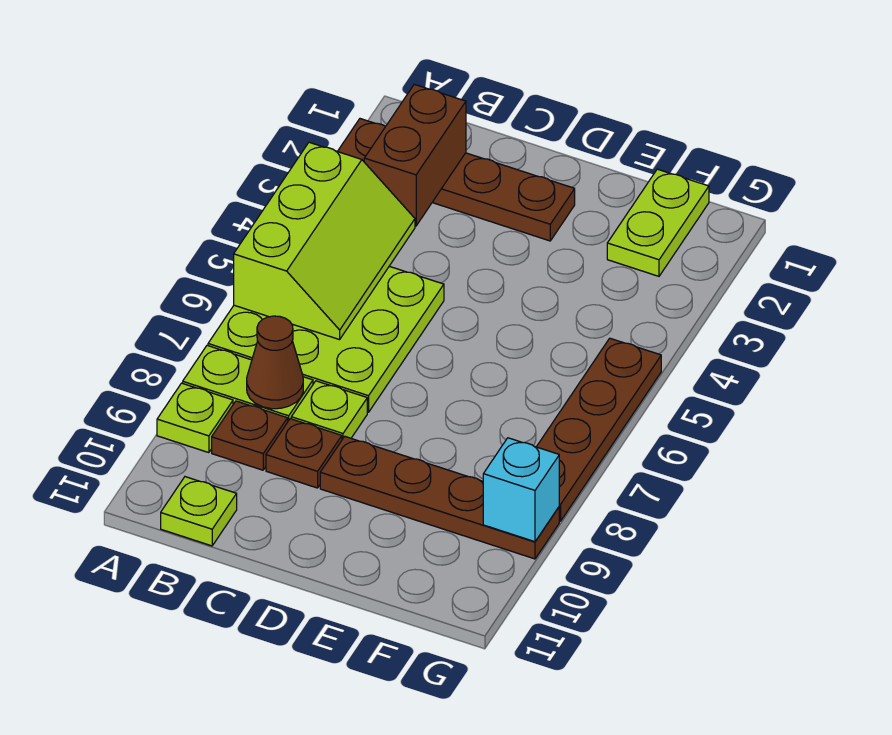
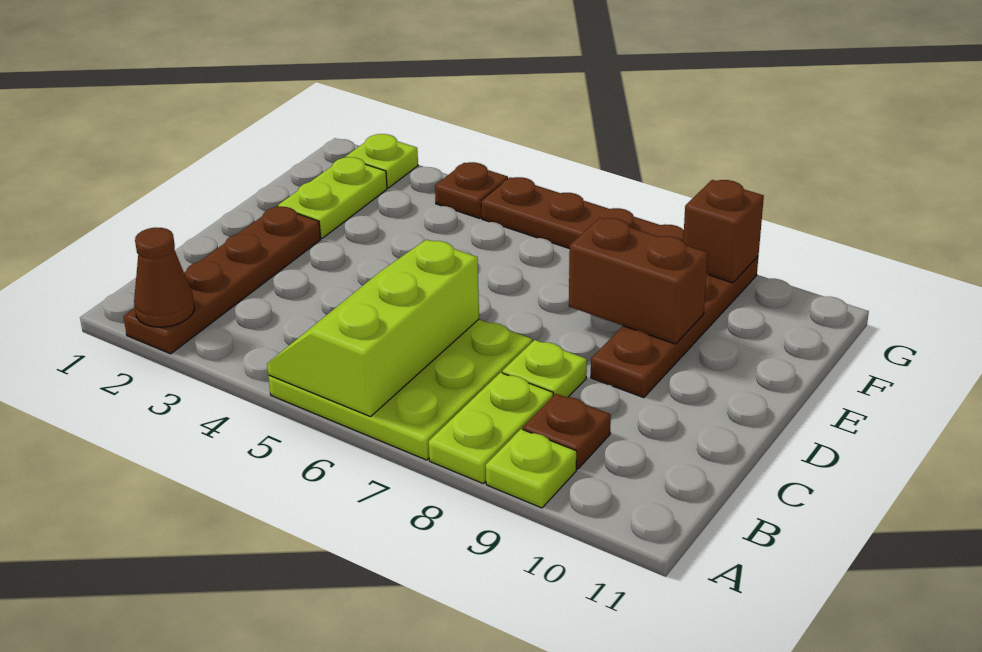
lime 2x3 slope [234,142,415,340] -> lime 2x3 slope turned to [267,239,479,417]
brown 1x2 brick [364,84,466,226] -> brown 1x2 brick moved to [569,218,708,344]
brown 1x1 cone [247,316,303,409] -> brown 1x1 cone moved to [134,228,195,327]
lime 1x1 plate [161,477,237,546] -> lime 1x1 plate moved to [346,134,418,188]
brown 1x1 plate [266,419,342,488] -> brown 1x1 plate moved to [435,162,508,218]
lime 1x2 plate [607,169,709,276] -> lime 1x2 plate turned to [278,157,387,238]
cyan 1x1 brick [483,438,559,542] -> brown 1x1 brick [683,180,764,283]

